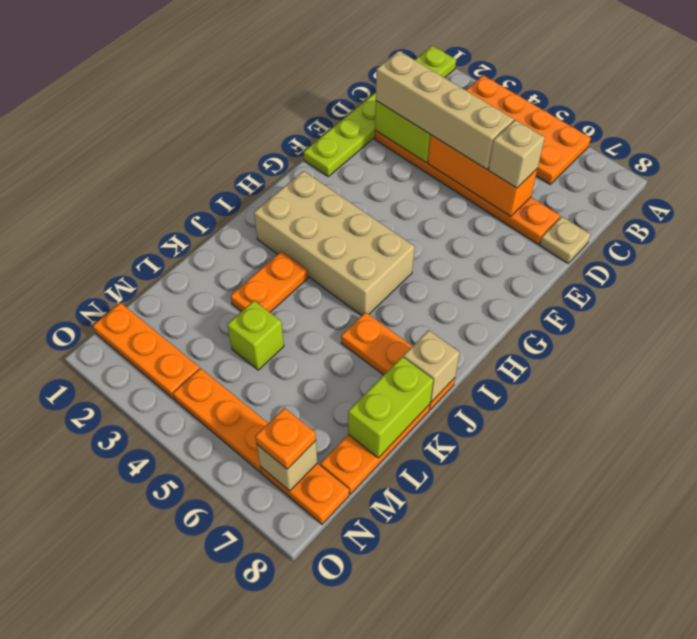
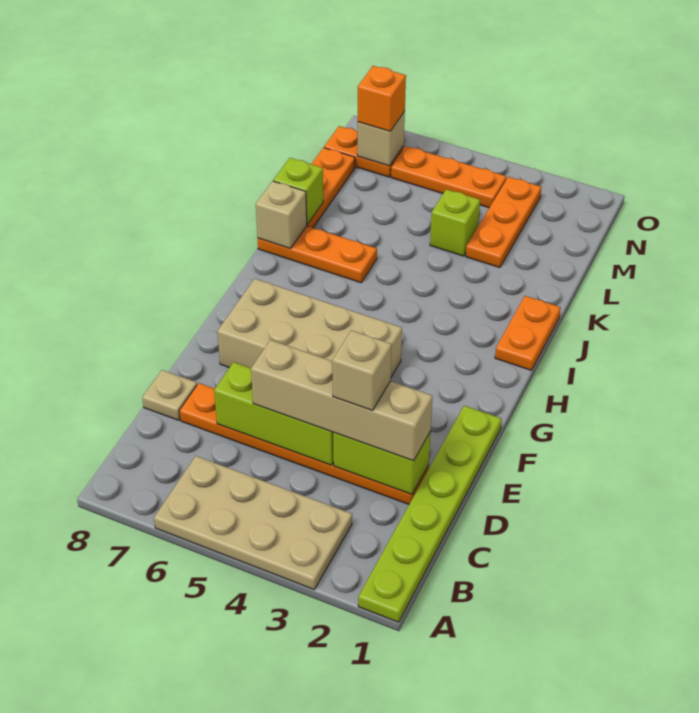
orange 2x4 plate [466,75,591,184] -> tan 2x4 plate [154,456,352,589]
orange 1x3 brick [428,135,538,217] -> lime 1x3 brick [214,362,334,465]
tan 1x1 brick [488,120,545,188] -> tan 1x1 brick moved to [332,330,392,410]
tan 2x4 brick [254,171,414,315] -> tan 2x4 brick moved to [217,279,402,377]
orange 1x2 plate [230,251,308,312] -> orange 1x2 plate moved to [495,296,561,370]
lime 1x2 brick [348,357,433,458] -> lime 1x1 brick [273,158,323,224]
orange 1x3 plate [93,303,200,399] -> orange 1x3 plate turned to [466,177,542,268]
orange 1x1 plate [255,408,316,469] -> orange 1x1 brick [358,66,406,131]

